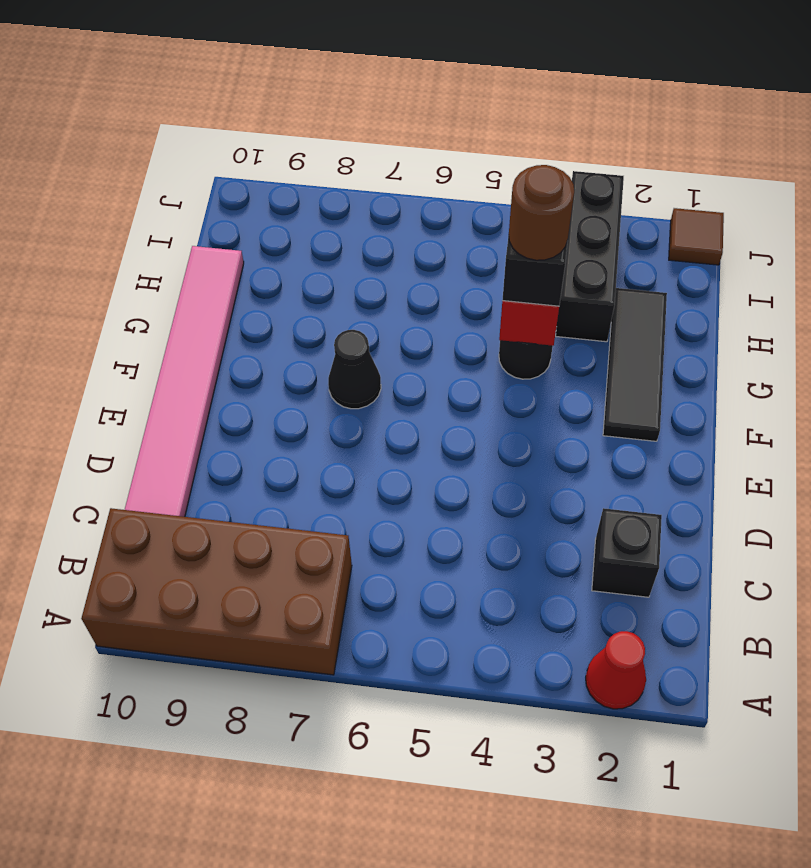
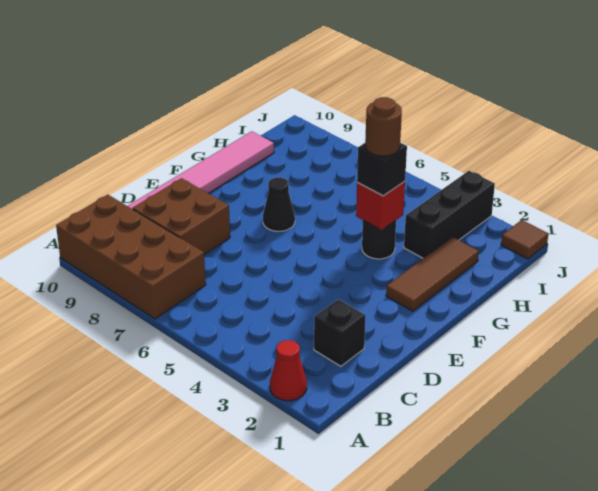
none -> brown 2x2 brick [133,178,230,254]
black 1x3 tile [603,288,667,441] -> brown 1x3 tile [386,237,479,311]

